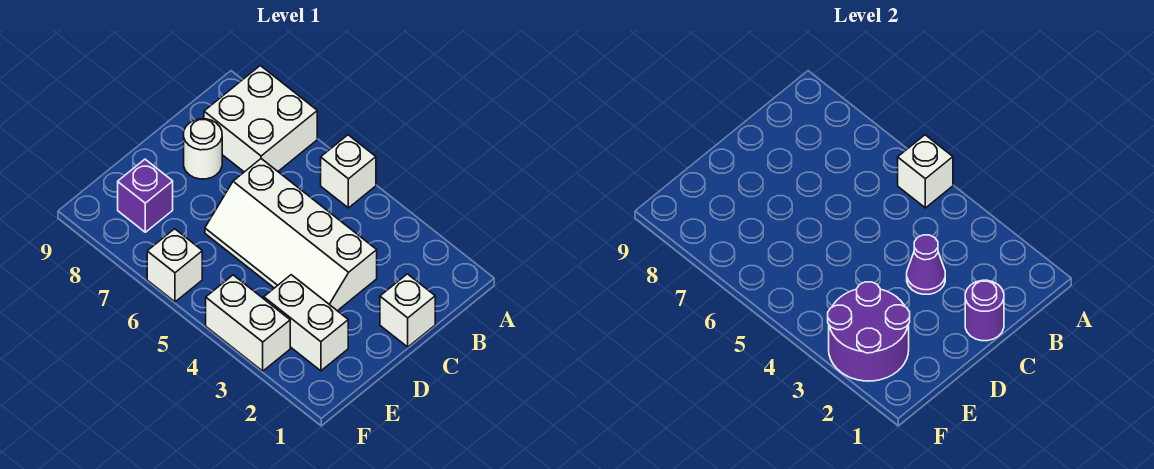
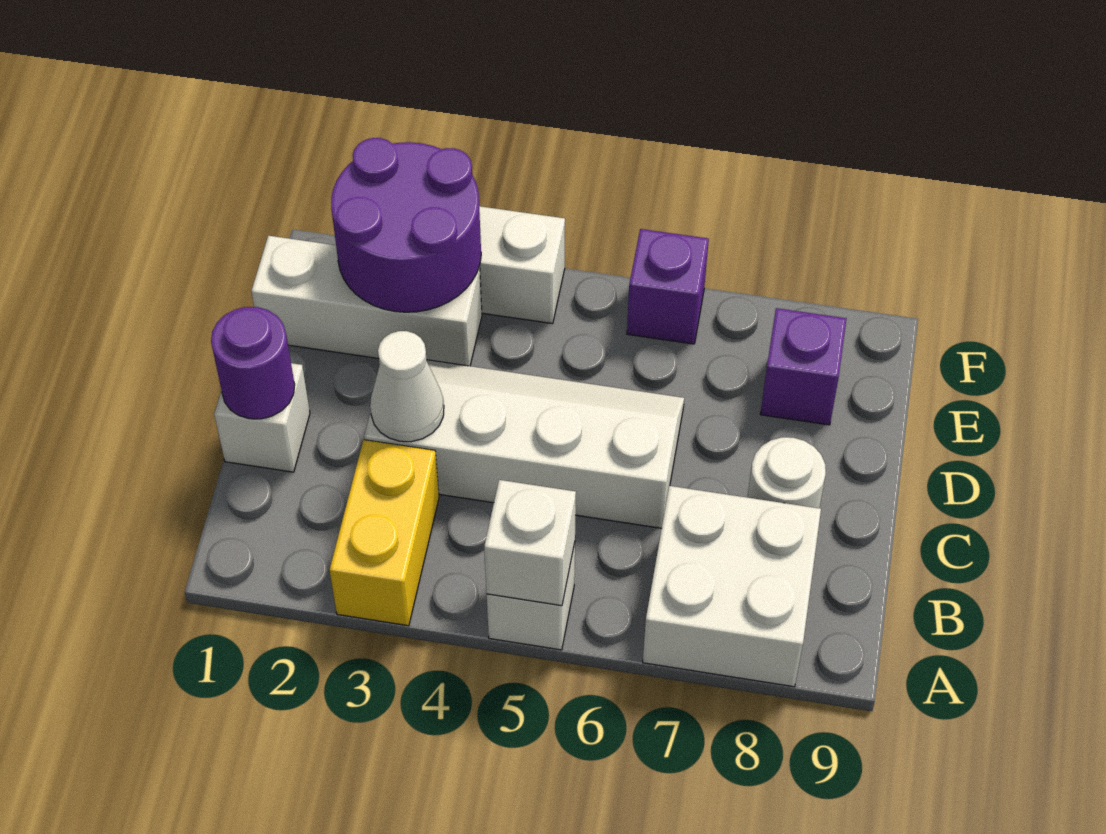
none -> yellow 1x2 brick [330,440,439,626]
purple 1x1 cone [907,235,945,294] -> white 1x1 cone [370,331,444,442]
white 1x2 brick [264,275,348,371] -> white 1x3 brick [251,236,482,366]
white 1x1 brick [147,229,202,302] -> purple 1x1 brick [627,229,709,344]

